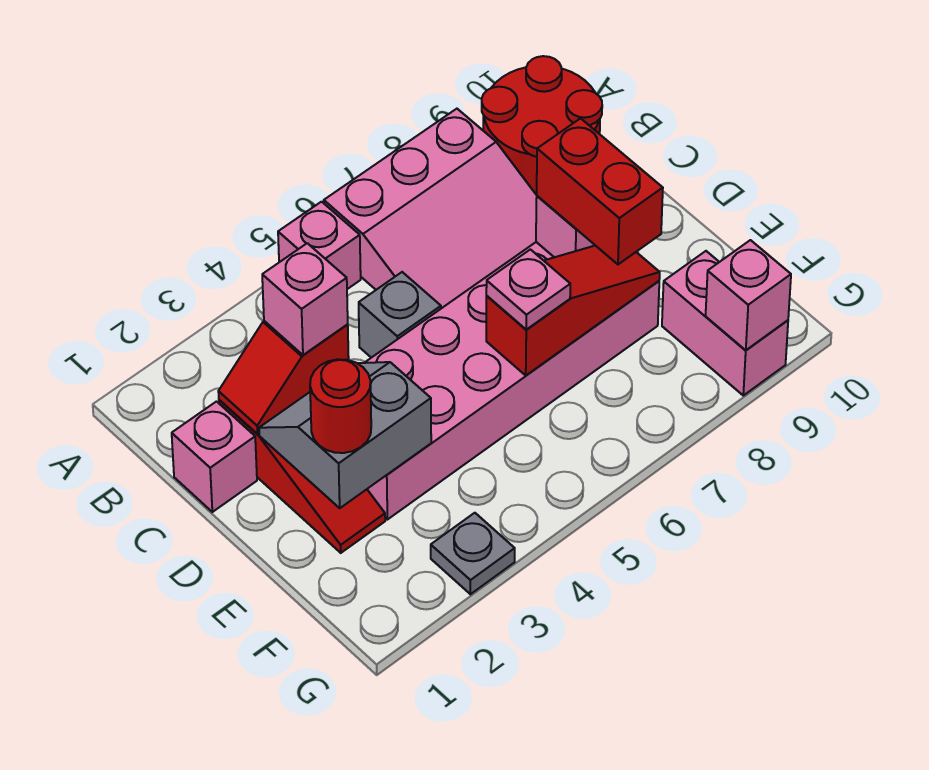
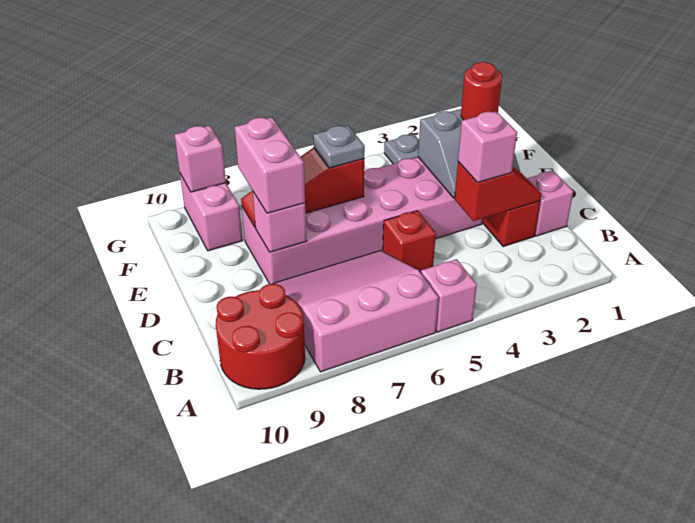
grey 1x1 brick [359,272,441,358] -> red 1x1 brick [383,211,436,273]
red 1x2 brick [537,118,663,264] -> pink 1x2 brick [235,117,305,213]
pink 1x1 plate [486,249,570,329] -> grey 1x1 plate [313,126,365,168]

